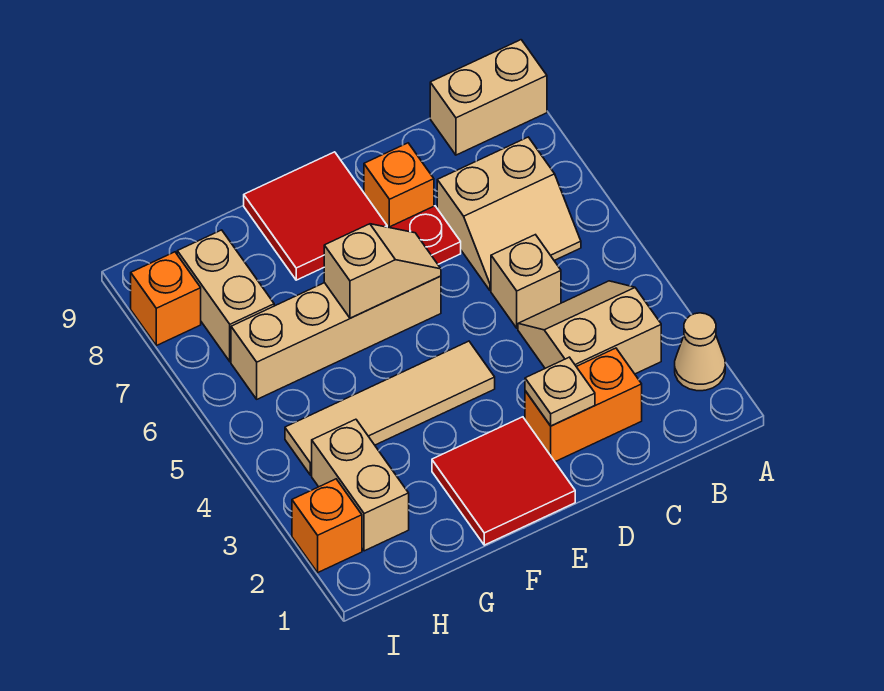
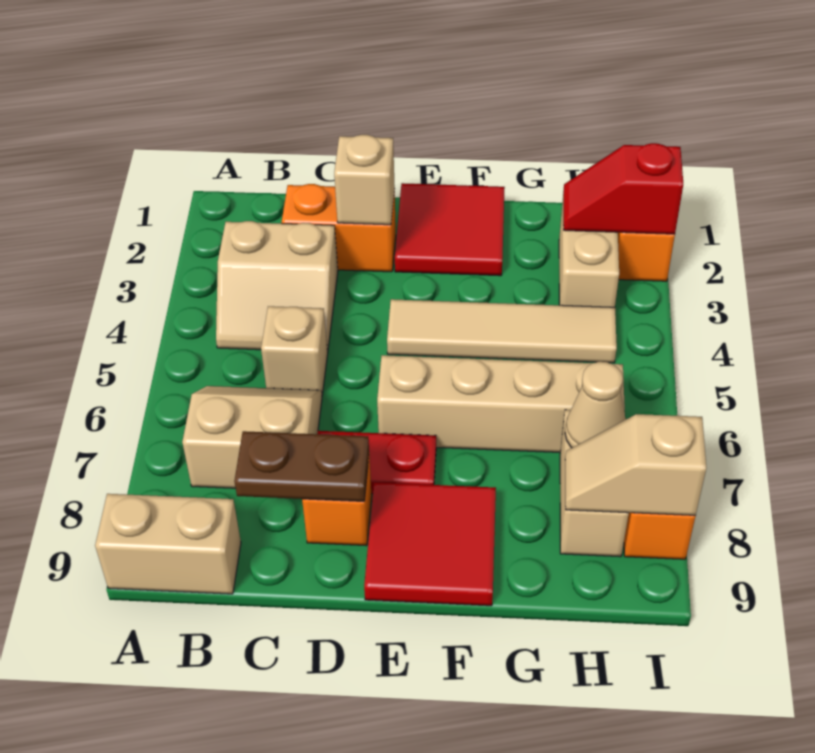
tan 1x1 cone [675,313,725,391] -> tan 1x1 cone moved to [565,362,626,448]
none -> brown 1x2 plate [234,431,369,501]
tan 1x1 plate [525,357,595,426] -> tan 1x1 brick [334,135,395,225]
tan 1x2 slope [324,224,441,318] -> tan 1x2 slope moved to [565,414,706,515]
none -> red 1x2 slope [563,143,683,234]

